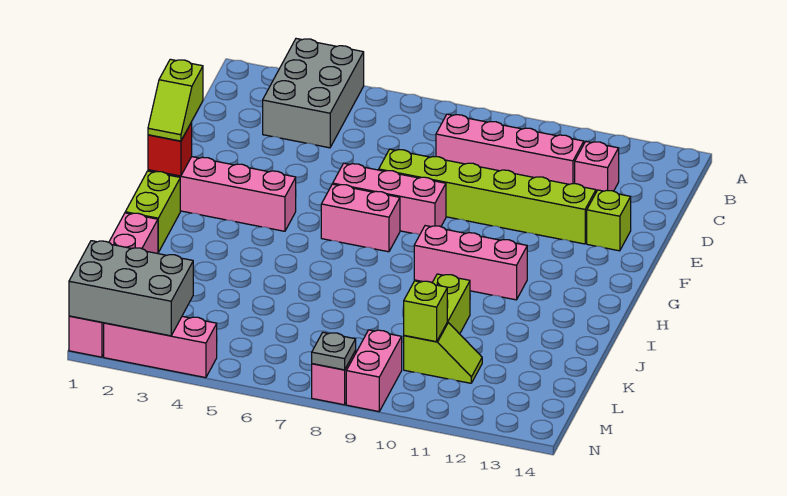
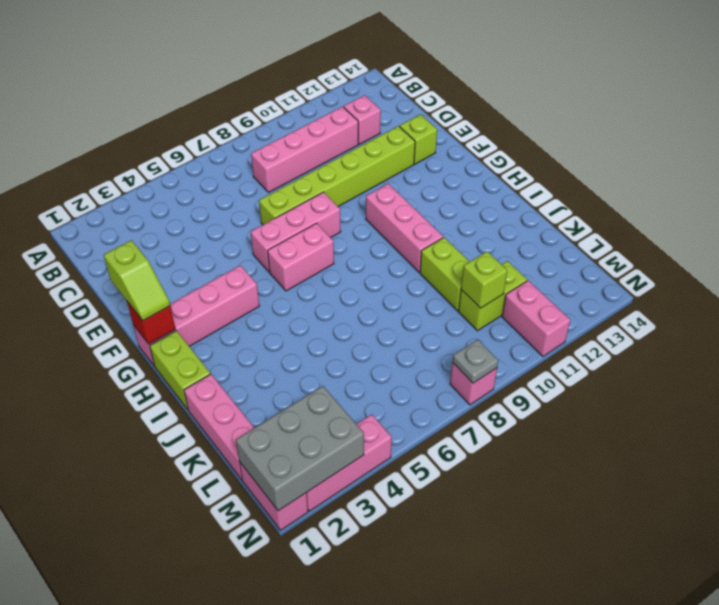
grey 2x3 brick [263,39,364,148] -> none
pink 1x3 brick [414,226,527,300] -> pink 1x3 brick turned to [366,184,443,272]
lime 1x2 slope [404,322,482,383] -> lime 1x2 brick [458,261,527,331]
pink 1x2 brick [346,330,402,412] -> pink 1x2 brick moved to [502,280,570,356]

